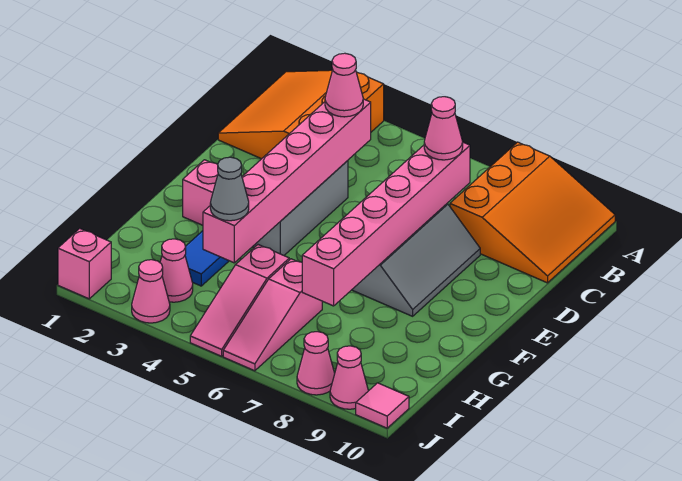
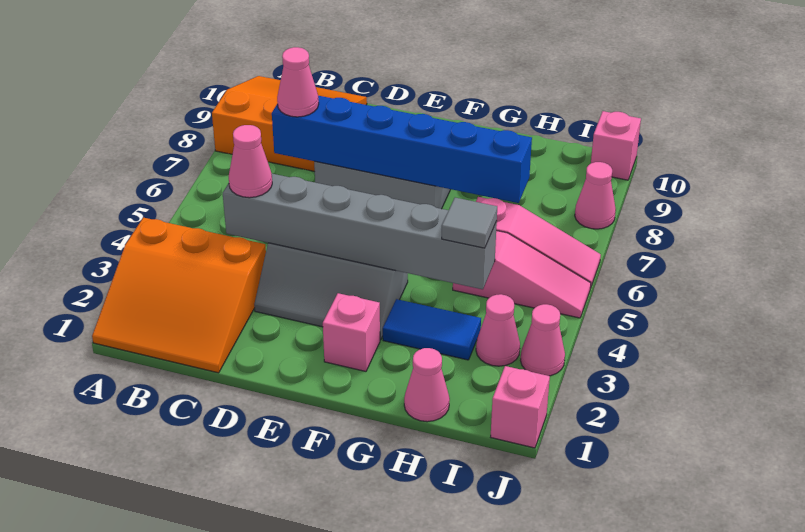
pink 1x6 brick [203,99,371,263] -> grey 1x6 brick [223,174,497,289]
pink 1x6 brick [302,142,470,306] -> blue 1x6 brick [272,96,532,203]
grey 1x1 cone [210,157,249,221] -> grey 1x1 tile [442,198,497,248]
pink 1x1 cone [330,346,368,409] -> pink 1x1 cone moved to [404,348,450,422]
pink 1x1 tile [356,383,409,428] -> pink 1x1 brick [591,111,641,180]

